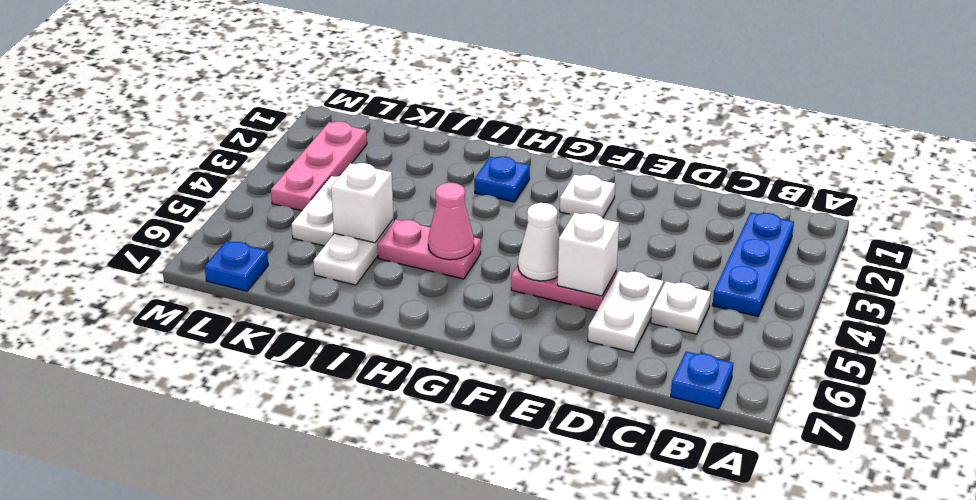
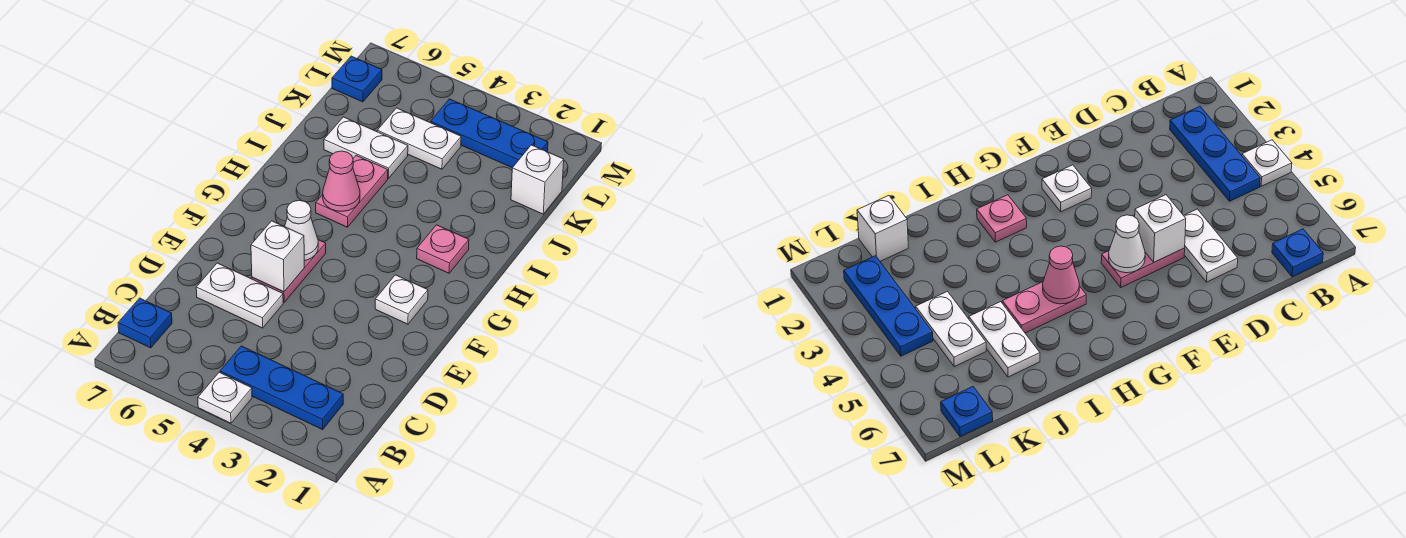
white 1x1 plate [651,281,711,334] -> white 1x1 plate moved to [198,372,252,423]
blue 1x1 plate [474,156,530,202] -> pink 1x1 plate [417,225,469,273]
white 1x1 brick [331,163,393,243] -> white 1x1 brick moved to [511,145,564,214]
pink 1x3 plate [271,122,367,211] -> blue 1x3 plate [430,99,548,168]

